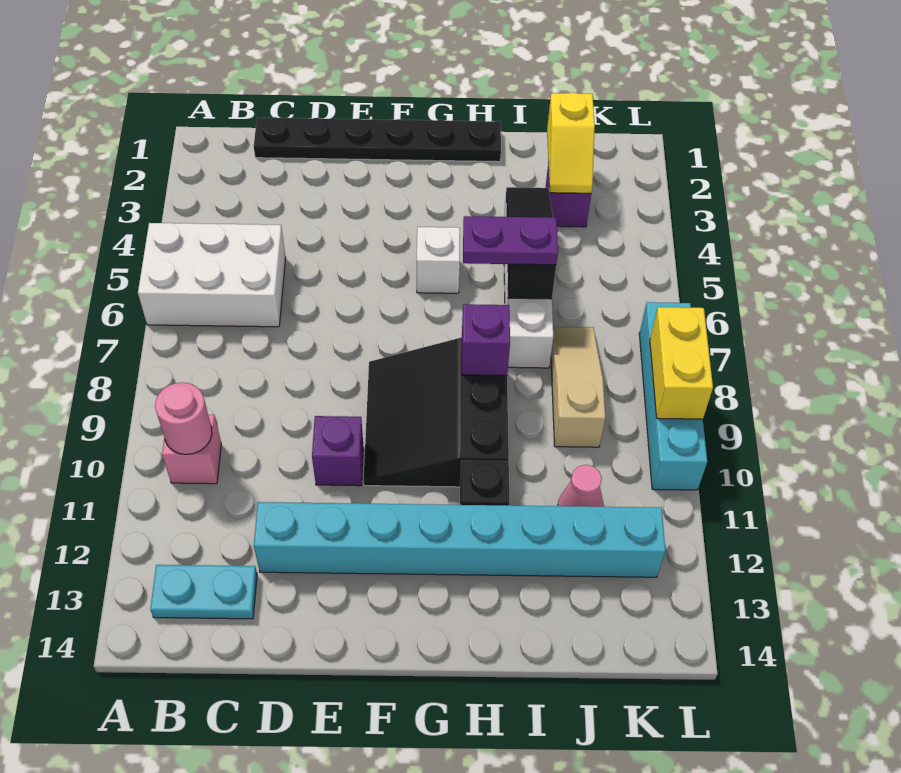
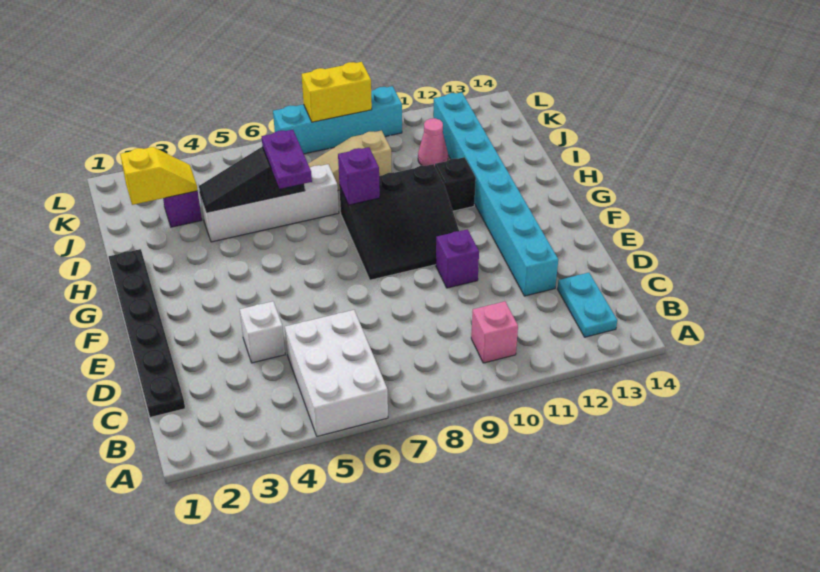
pink 1x1 round brick [155,382,212,454] -> none
white 1x1 brick [417,227,460,293] -> white 1x1 brick moved to [240,301,285,363]

